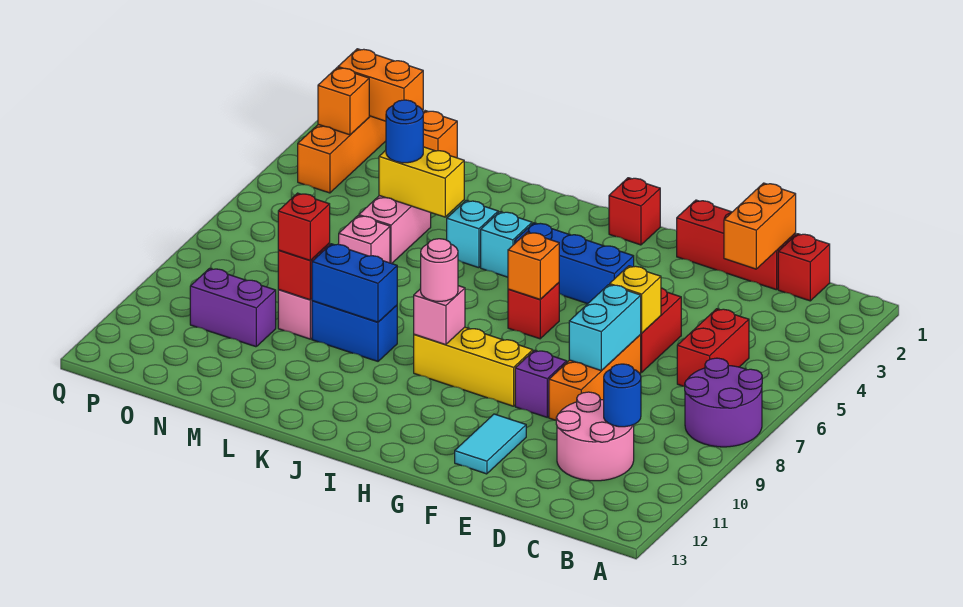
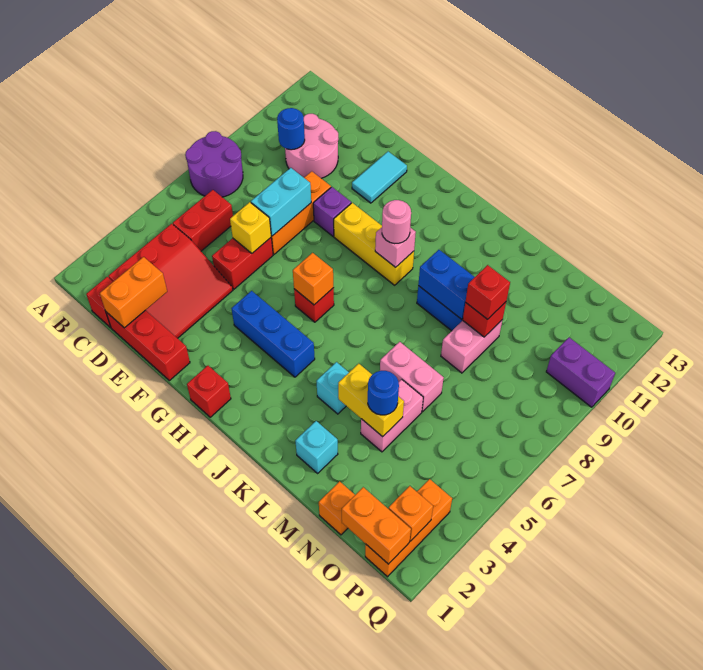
none -> red 3x3 slope [108,224,233,338]
cyan 1x1 brick [481,212,532,277] -> cyan 1x1 brick moved to [295,421,338,473]
pink 1x1 brick [339,216,390,263] -> pink 1x2 brick [380,342,444,412]
purple 1x2 brick [190,268,276,347] -> purple 1x2 brick moved to [546,337,615,407]

